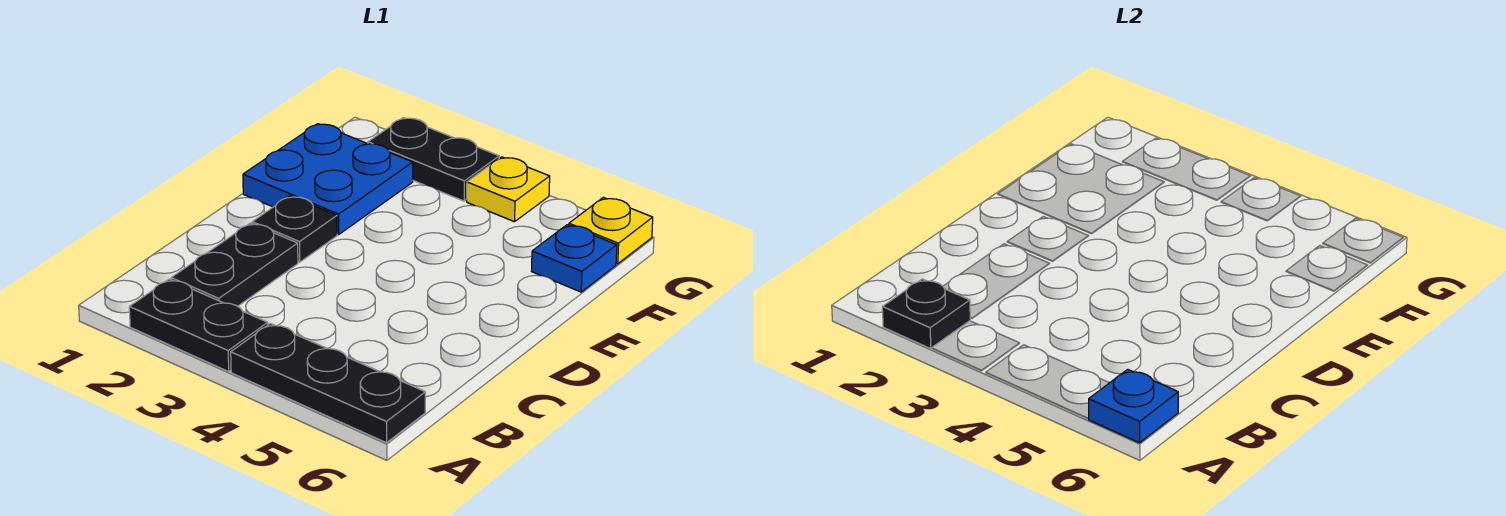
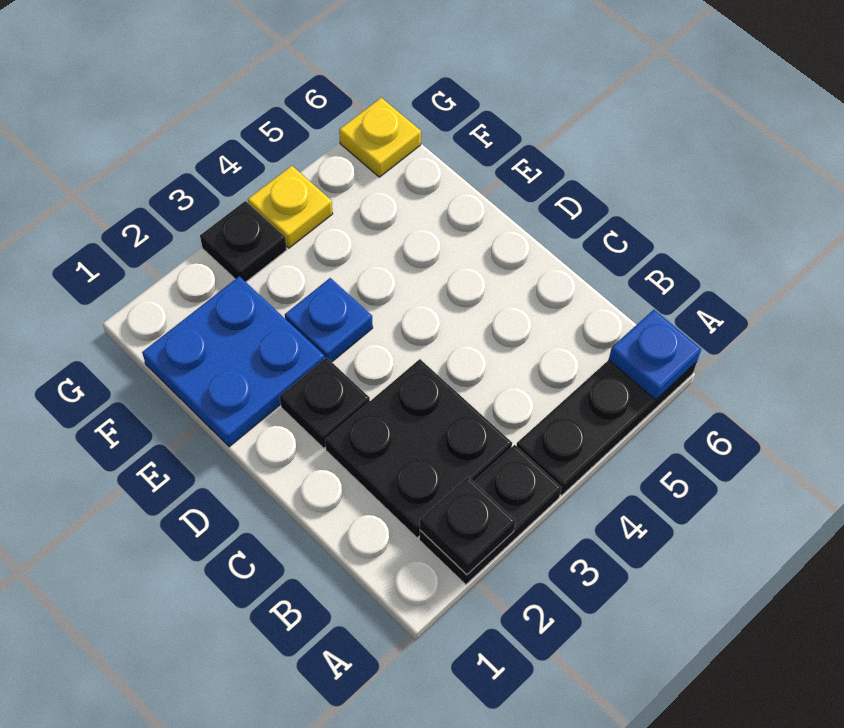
black 1x2 plate [171,223,298,306] -> black 2x2 plate [325,359,512,538]
blue 1x1 plate [532,225,617,292] -> blue 1x1 plate moved to [285,278,373,362]
black 1x2 plate [368,118,499,201] -> black 1x1 plate [200,201,287,282]

